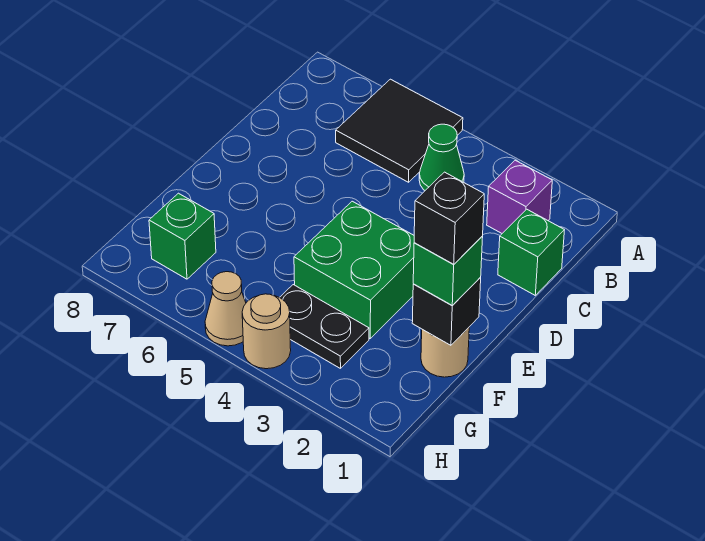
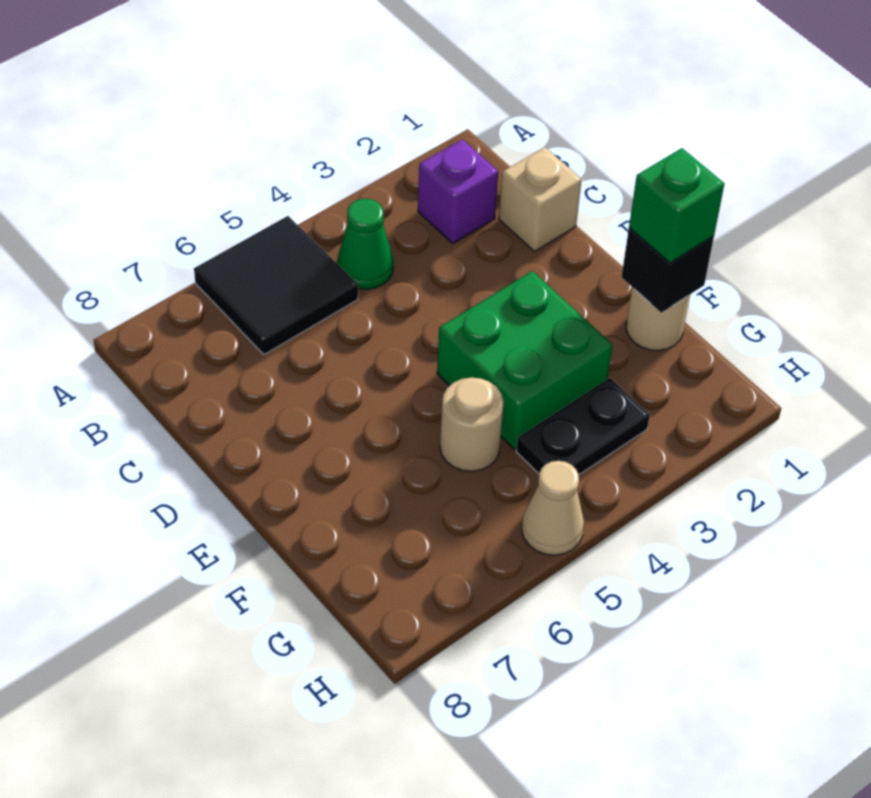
green 1x1 brick [498,209,564,295] -> tan 1x1 brick [499,147,582,251]
black 1x1 brick [414,172,484,264] -> none
green 1x1 brick [149,193,216,279] -> none
tan 1x1 round brick [242,294,291,369] -> tan 1x1 round brick moved to [440,377,504,471]

